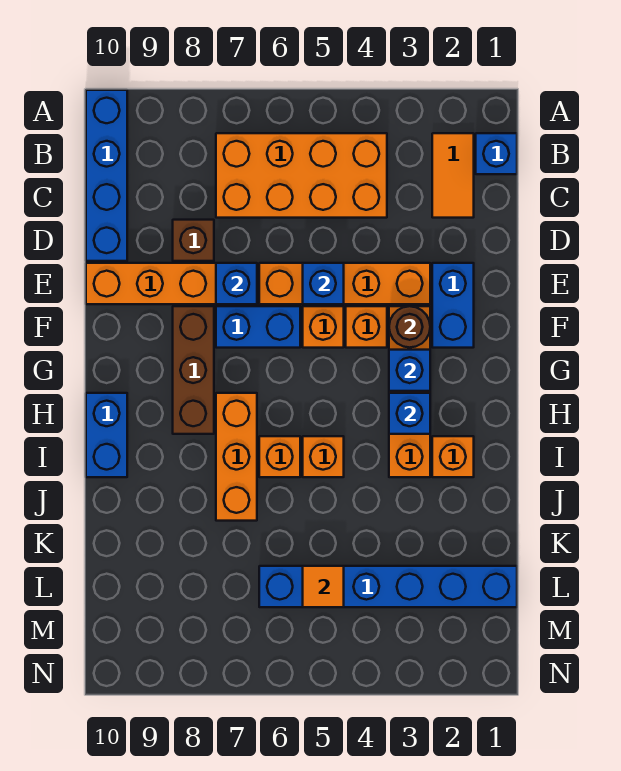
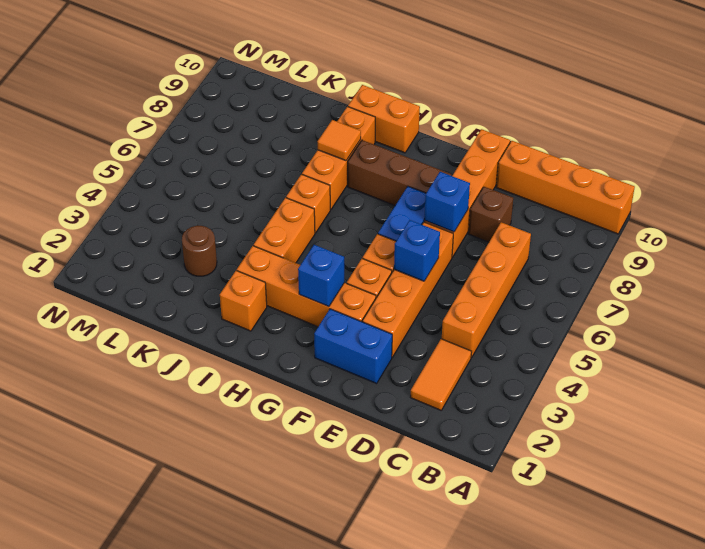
blue 1x4 brick [86,90,127,261] -> orange 1x4 brick [496,141,635,234]
blue 1x1 brick [476,133,517,174] -> none
orange 1x2 tile [432,133,474,218] -> orange 1x2 tile turned to [410,339,472,410]
orange 2x4 brick [216,133,387,218] -> orange 1x4 brick [442,222,531,358]
brown 1x1 round brick [389,306,430,348] -> brown 1x1 round brick moved to [182,226,217,276]
blue 1x1 brick [389,393,430,434] -> none
orange 1x3 brick [216,393,257,521] -> orange 1x3 brick turned to [302,107,375,210]
blue 1x2 brick [86,393,127,477] -> orange 1x2 brick [348,85,420,153]
orange 1x1 brick [303,436,344,477] -> orange 1x2 brick [254,198,315,263]
blue 1x6 brick [259,566,517,607] -> none
orange 1x1 tile [303,566,344,607] -> orange 1x1 tile moved to [317,120,361,161]

